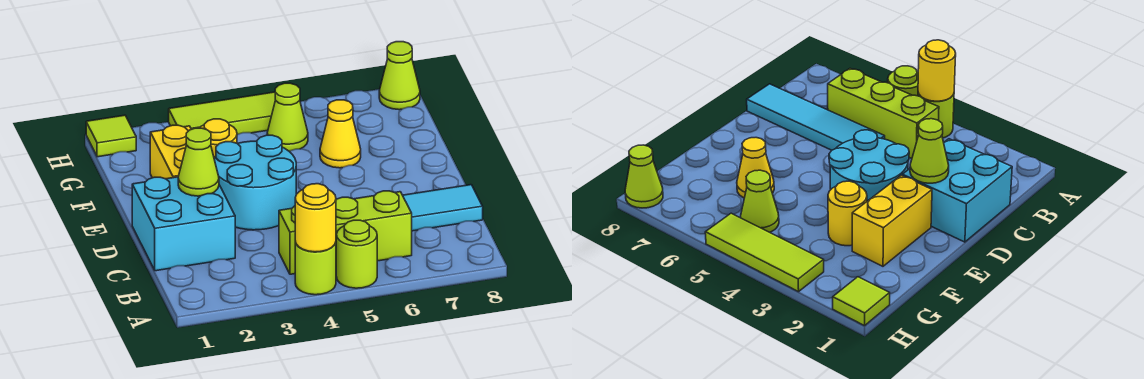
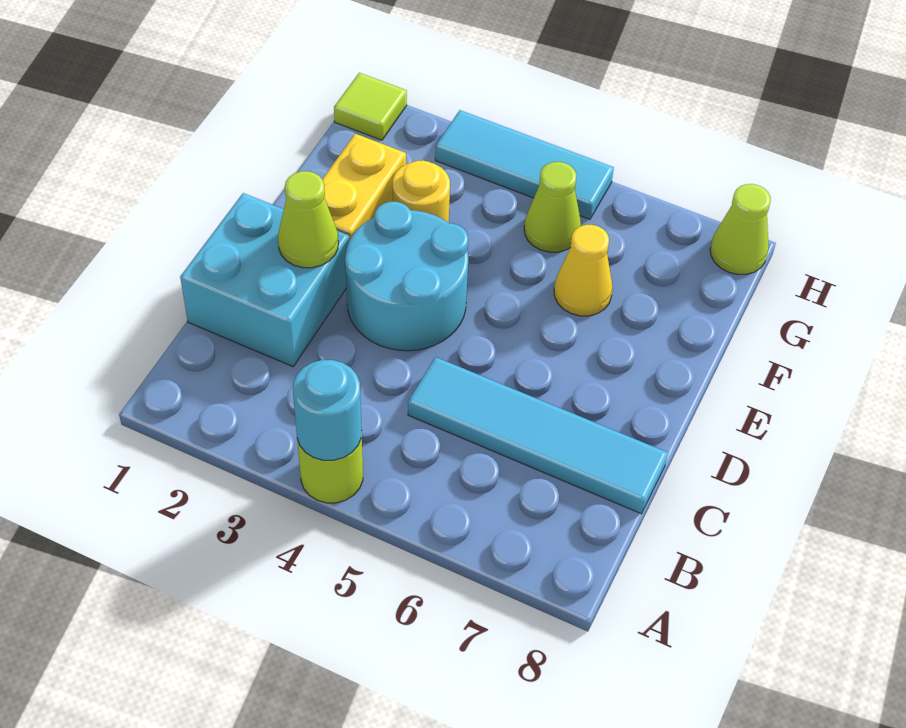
yellow 1x1 round brick [295,184,336,252] -> cyan 1x1 round brick [293,360,362,460]
lime 1x1 round brick [336,220,377,288] -> none
lime 1x3 brick [279,191,412,274] -> none
lime 1x3 tile [169,92,275,134] -> cyan 1x3 tile [435,110,614,219]

